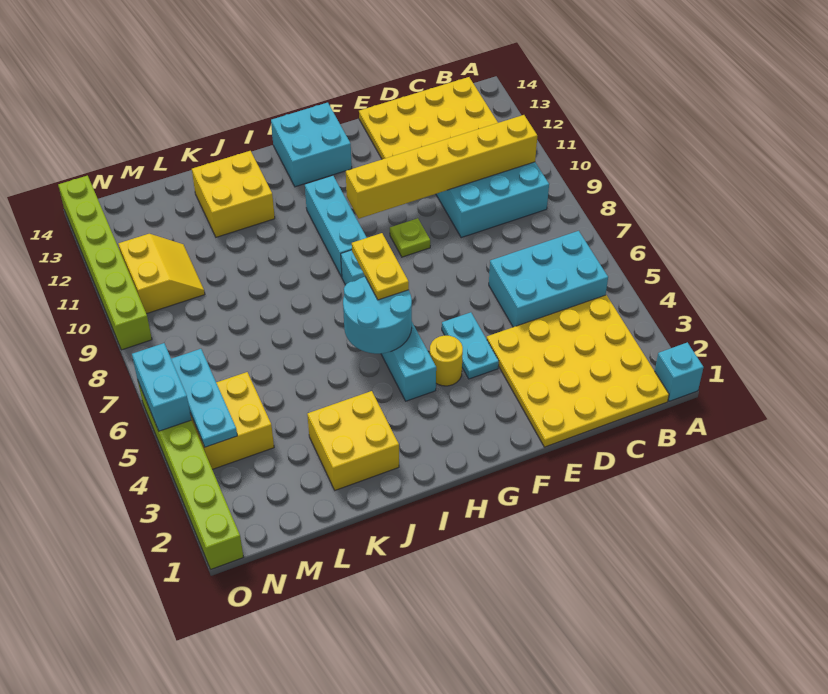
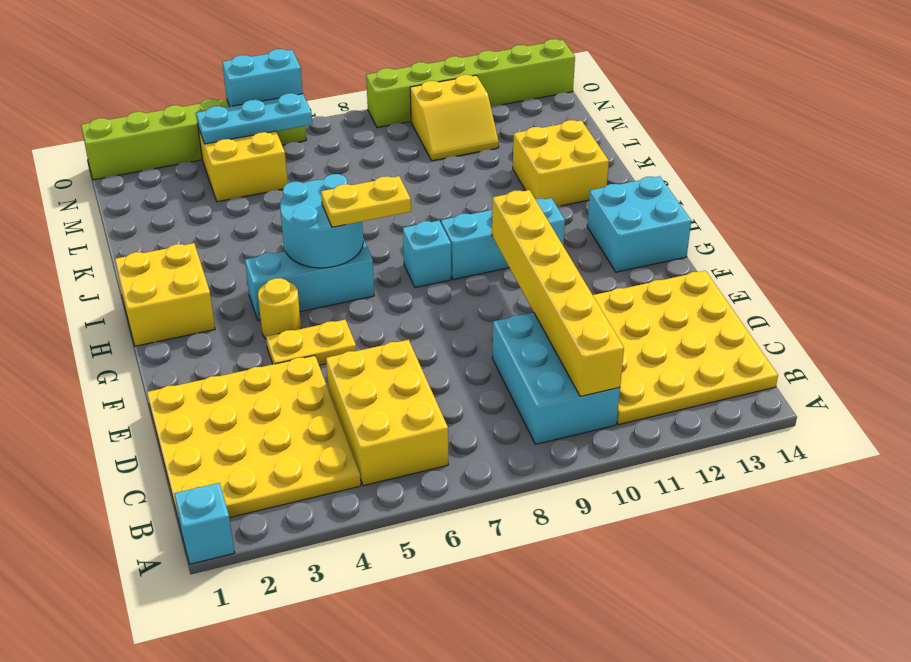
cyan 2x3 brick [489,231,608,327] -> yellow 2x3 brick [326,340,448,486]
cyan 1x2 plate [442,312,499,379] -> yellow 1x2 plate [266,320,356,365]
lime 1x1 plate [390,218,430,257] -> none
yellow 2x2 brick [307,391,399,490] -> yellow 2x2 brick moved to [115,243,215,346]

